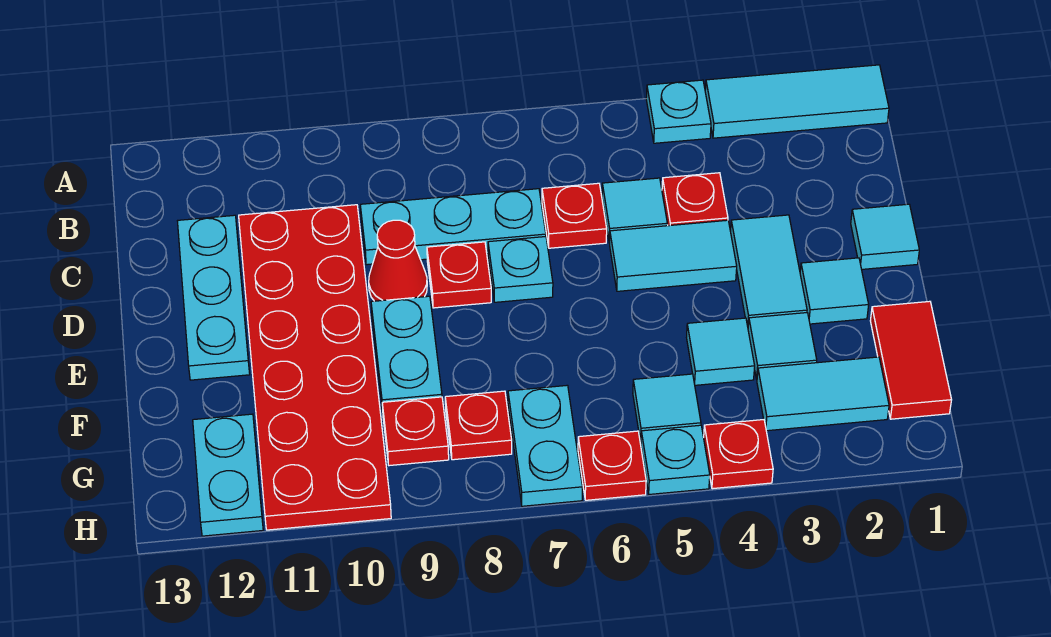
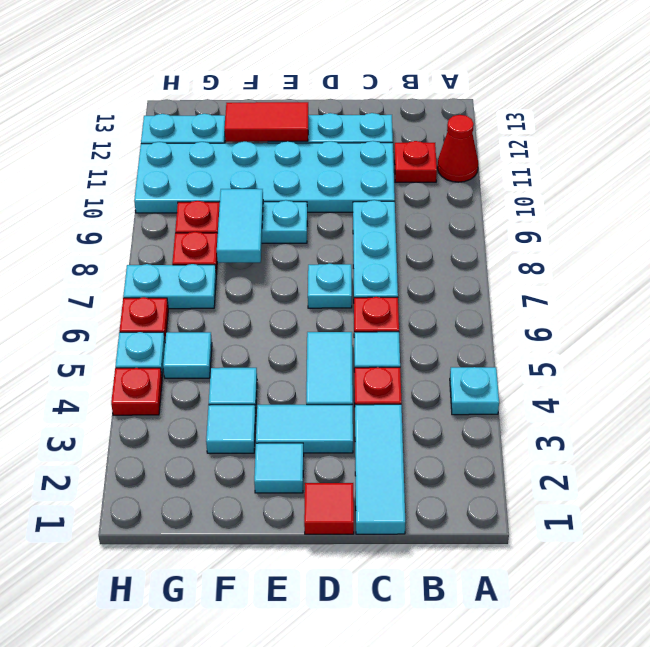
cyan 1x3 tile [705,65,889,138] -> cyan 1x3 tile moved to [355,404,405,534]
red 2x6 plate [239,205,391,530] -> cyan 2x6 plate [134,141,395,213]
cyan 1x1 tile [851,204,919,269] -> red 1x1 tile [304,483,354,534]
red 1x1 plate [427,242,491,308] -> red 1x1 plate moved to [395,141,437,182]
red 1x1 cone [369,220,427,301] -> red 1x1 cone moved to [437,115,478,182]
red 1x2 tile [870,301,951,419] -> red 1x2 tile moved to [225,102,308,142]
cyan 1x2 tile [757,357,889,431] -> cyan 1x2 tile moved to [217,189,263,263]

